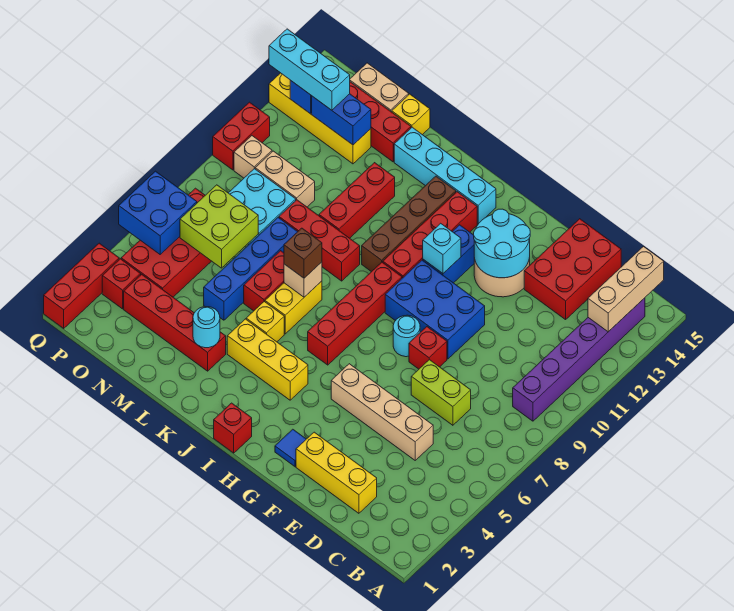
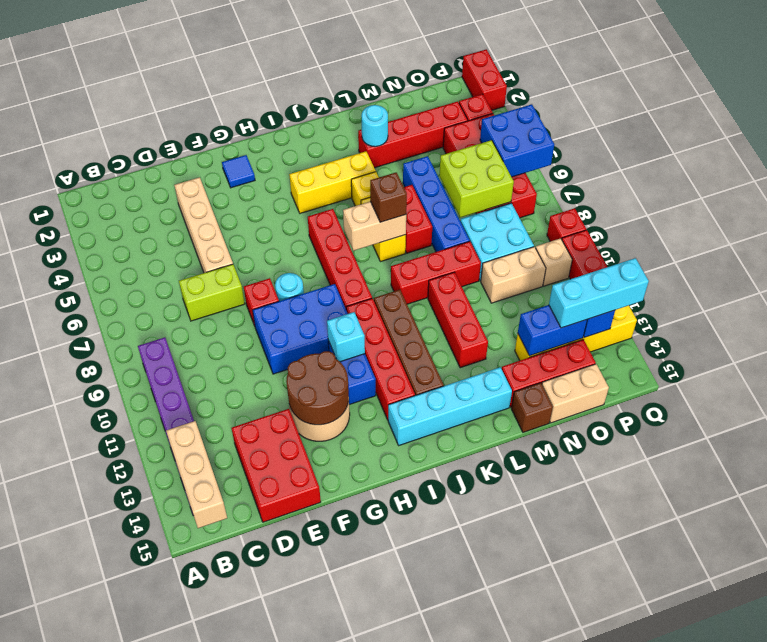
yellow 1x3 brick [296,432,377,513] -> none
tan 1x4 brick [331,364,433,460] -> tan 1x4 brick turned to [174,177,233,273]
cyan 2x2 round brick [474,209,530,278] -> brown 2x2 round brick [286,351,349,425]
red 1x1 brick [214,403,252,453] -> red 1x1 brick moved to [547,208,586,242]
tan 1x1 brick [284,262,322,297] -> tan 1x2 brick [343,202,406,251]
yellow 1x1 brick [392,94,430,135] -> brown 1x1 brick [511,383,553,432]
red 1x3 brick [44,243,119,328] -> red 1x2 brick [462,49,507,110]

